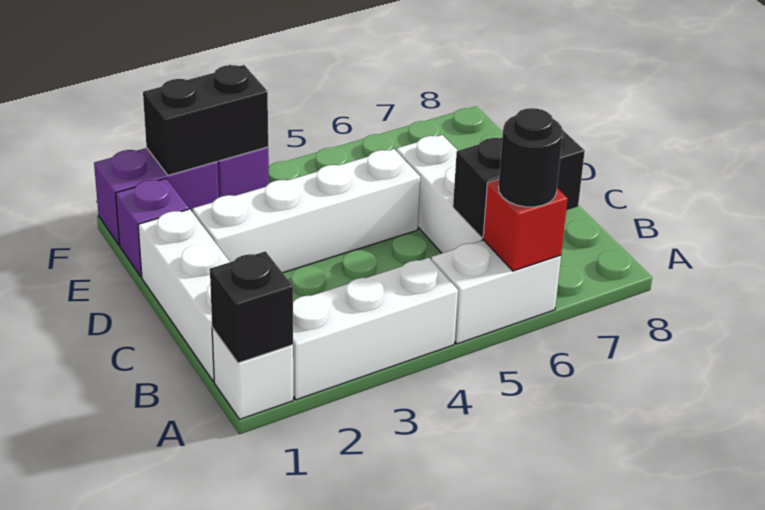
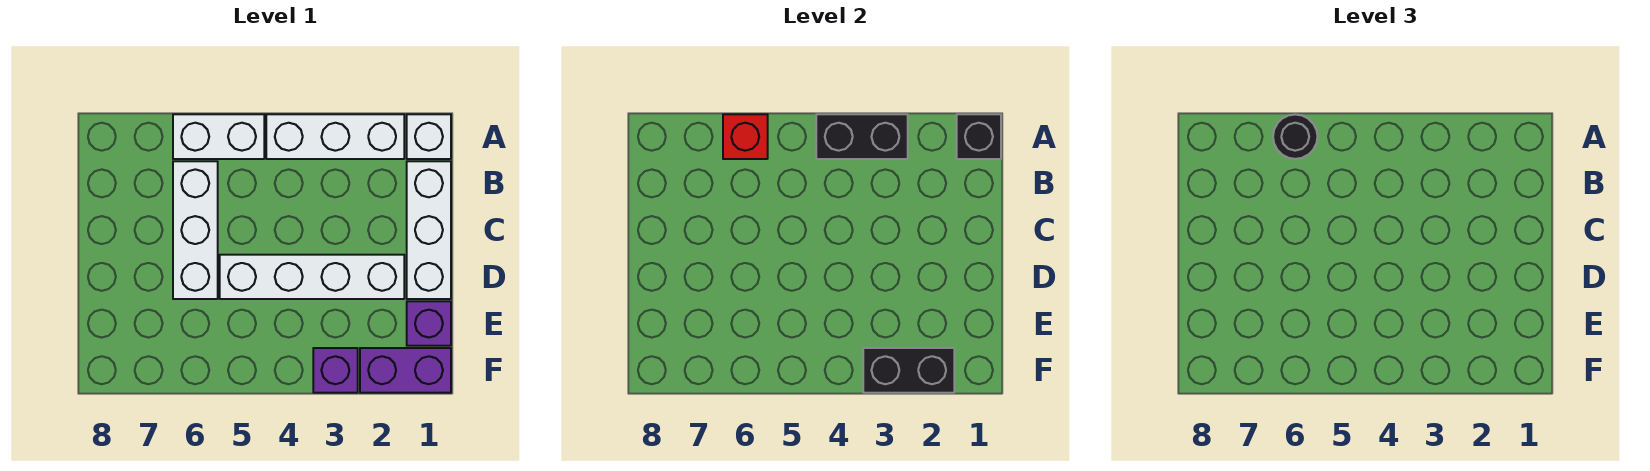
black 1x2 brick [453,129,585,238] -> black 1x2 brick moved to [816,114,908,159]

